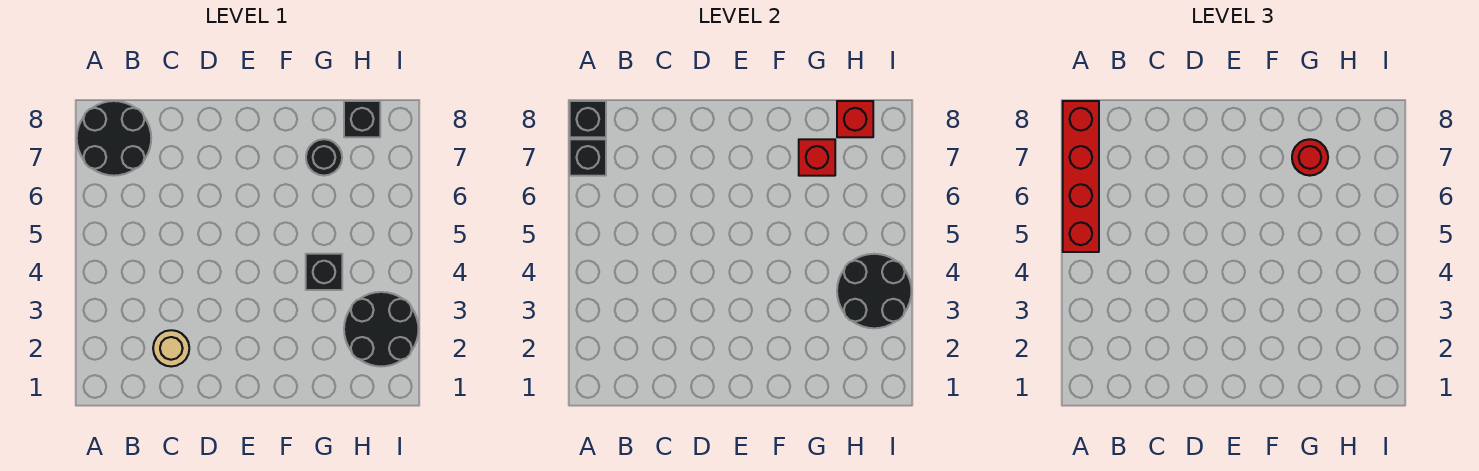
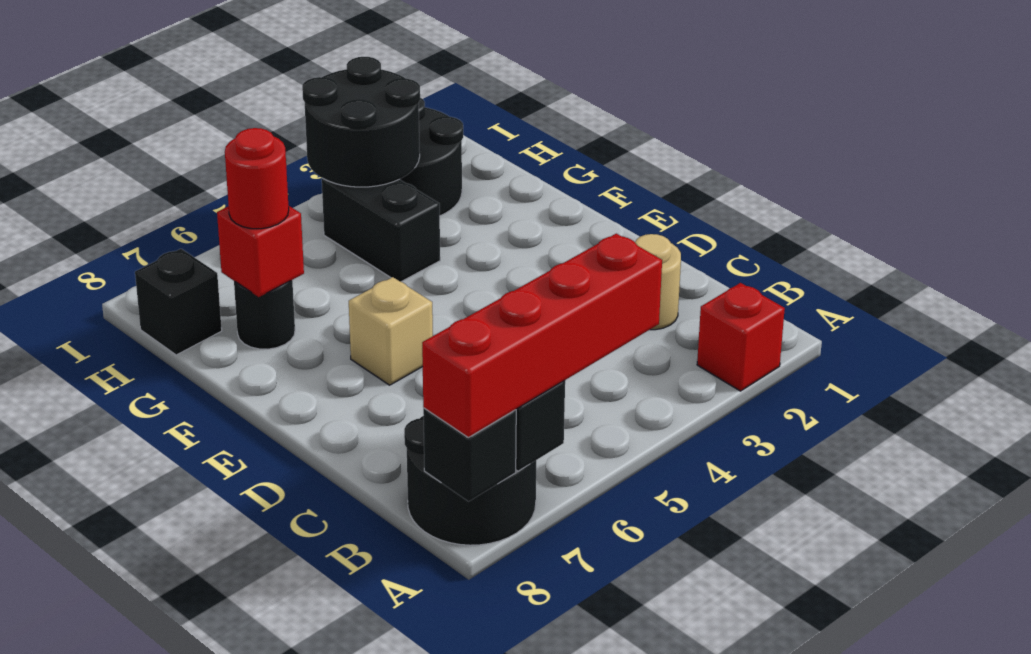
none -> tan 1x1 brick [349,277,433,385]
black 1x1 brick [306,254,342,290] -> black 1x2 brick [322,178,440,282]
red 1x1 brick [837,101,873,137] -> red 1x1 brick moved to [697,283,785,391]

